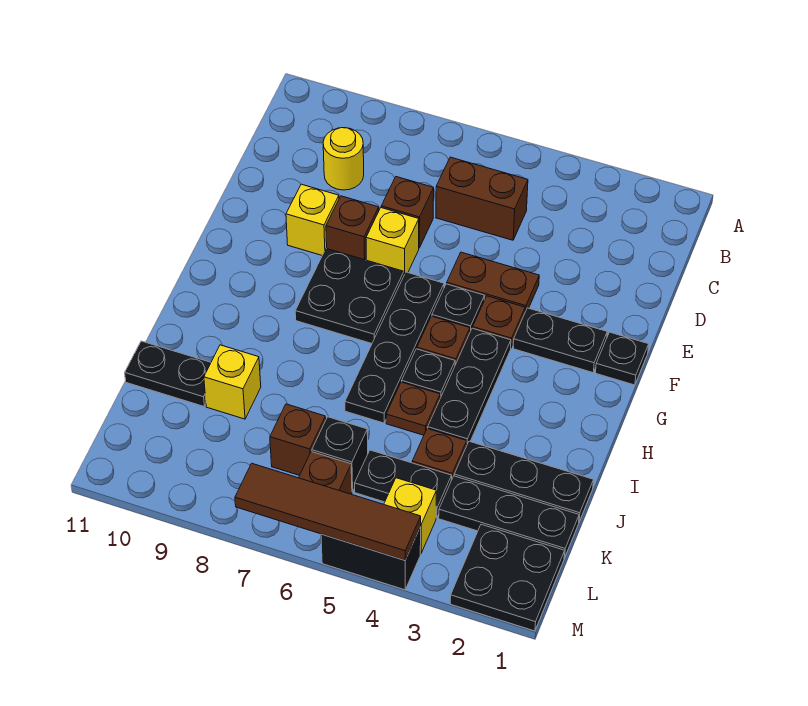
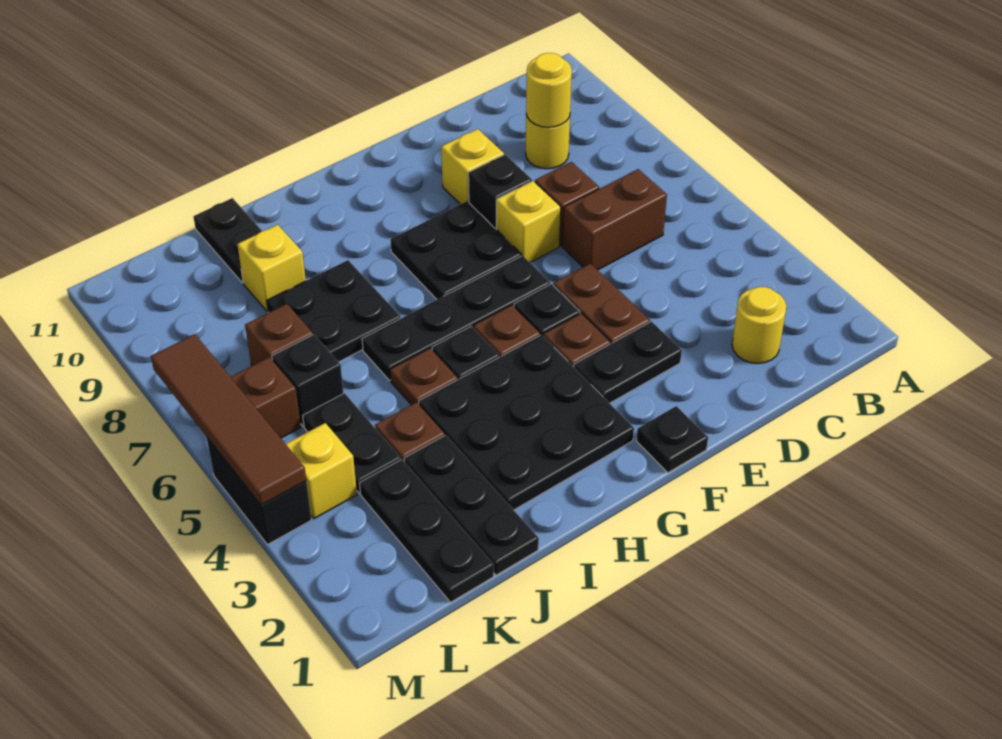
none -> yellow 1x1 round brick [732,287,786,363]
brown 1x2 brick [436,157,528,240] -> brown 1x2 brick turned to [563,169,667,270]
none -> yellow 1x1 round brick [526,53,572,127]
brown 1x1 brick [326,196,379,260] -> black 1x1 brick [468,155,532,229]
black 1x2 plate [513,308,607,373] -> black 1x2 plate turned to [574,322,682,403]
black 1x3 plate [428,328,511,444] -> black 3x3 plate [419,335,634,510]
black 2x2 plate [450,524,565,631] -> black 2x2 plate moved to [267,260,401,362]

